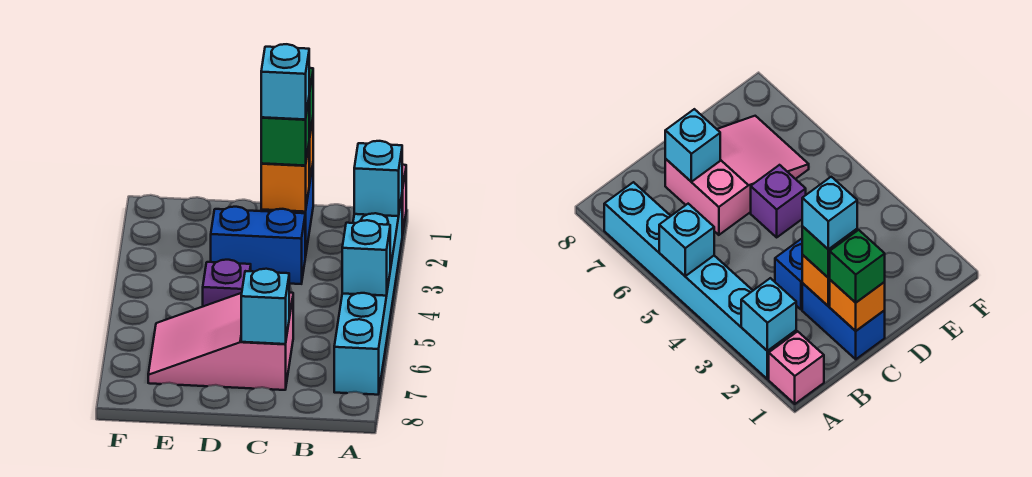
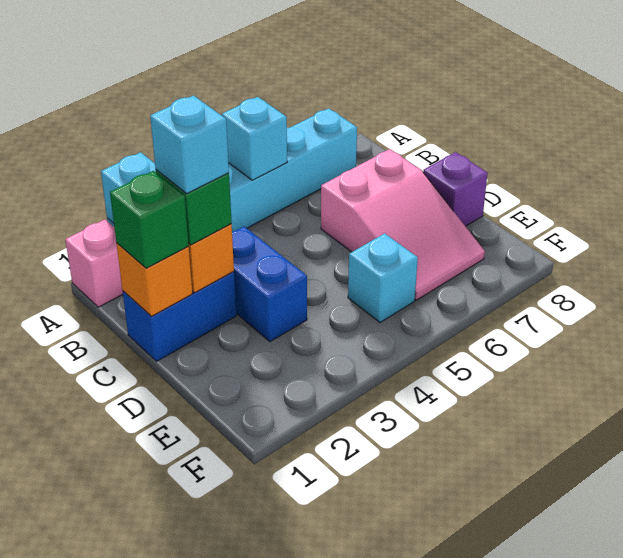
cyan 1x1 brick [241,269,289,344] -> cyan 1x1 brick moved to [348,233,418,322]
purple 1x1 brick [203,260,251,306] -> purple 1x1 brick moved to [423,152,488,226]

